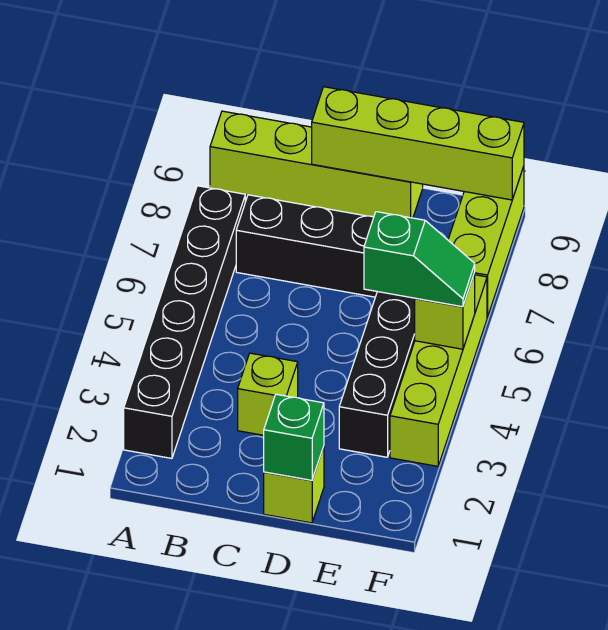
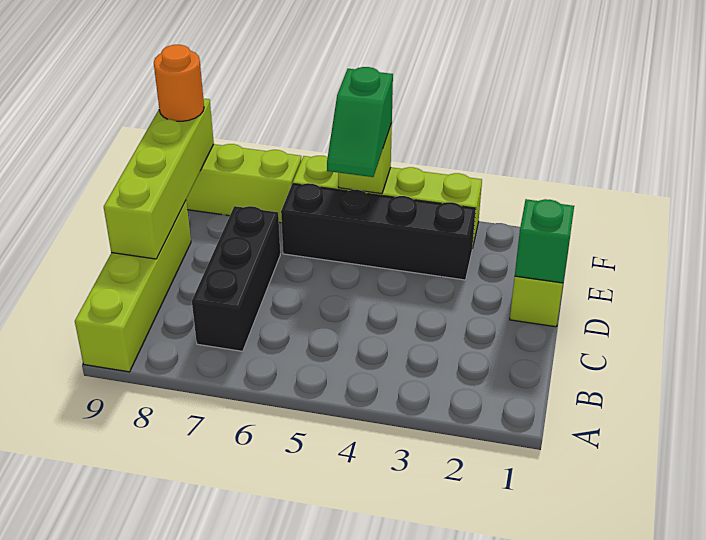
black 1x6 brick [124,186,245,458] -> none
lime 1x1 brick [238,353,298,435] -> none
green 1x2 slope [364,212,475,307] -> green 1x2 slope turned to [327,67,393,177]
none -> orange 1x1 round brick [154,45,204,121]

